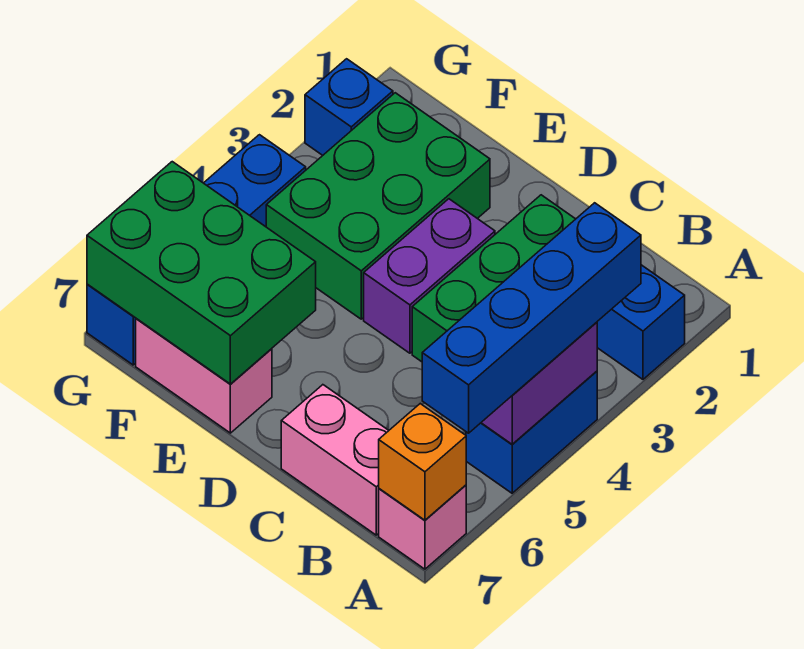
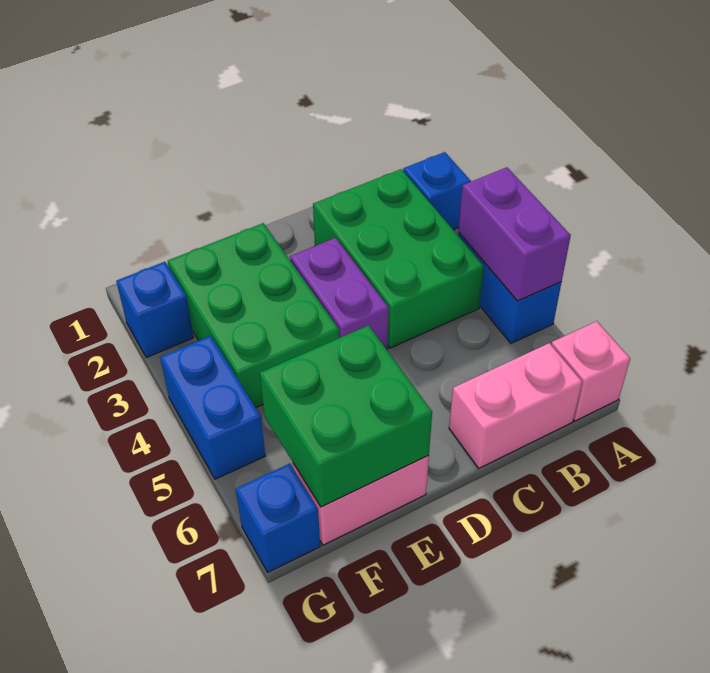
blue 1x4 brick [422,203,641,433] -> none
orange 1x1 brick [379,404,466,520] -> none
green 2x3 brick [87,162,316,384] -> green 2x2 brick [260,325,432,507]

